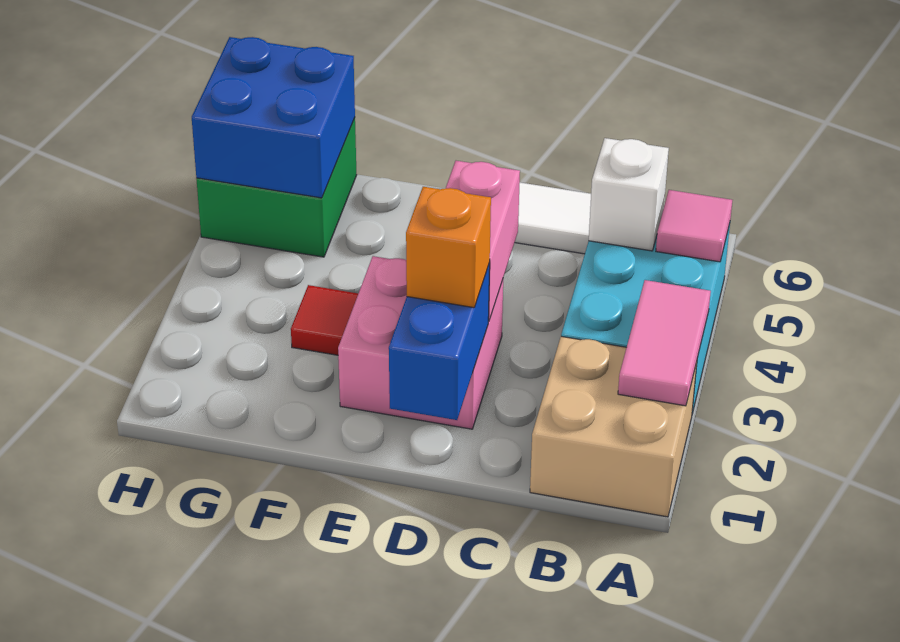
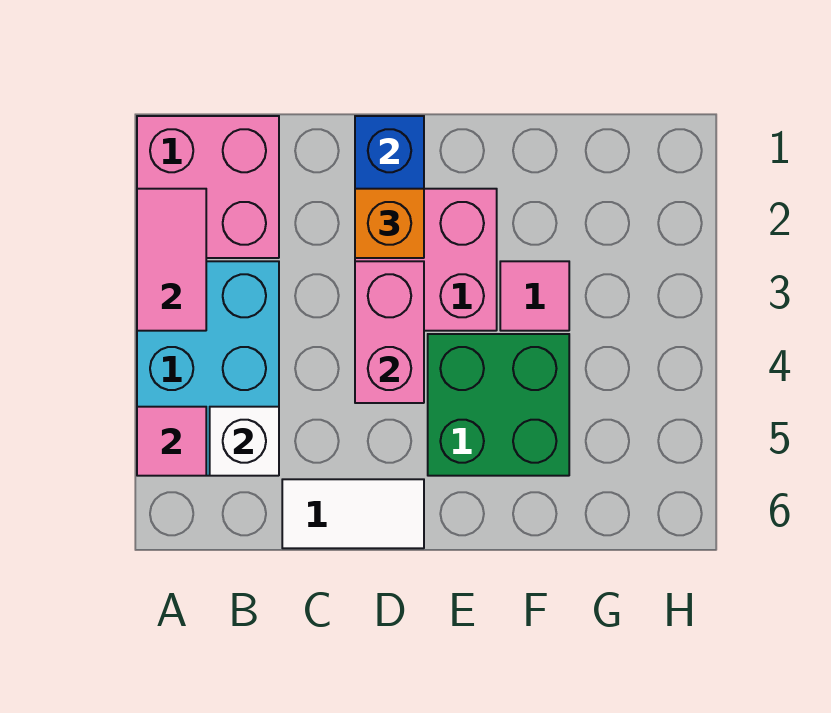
tan 2x2 brick [530,336,697,517] -> pink 2x2 brick [137,116,279,258]
red 1x1 tile [291,285,358,355] -> pink 1x1 tile [500,261,569,331]
green 2x2 brick [197,118,357,257] -> green 2x2 brick moved to [428,334,569,476]
blue 2x2 brick [192,37,355,198] -> none

